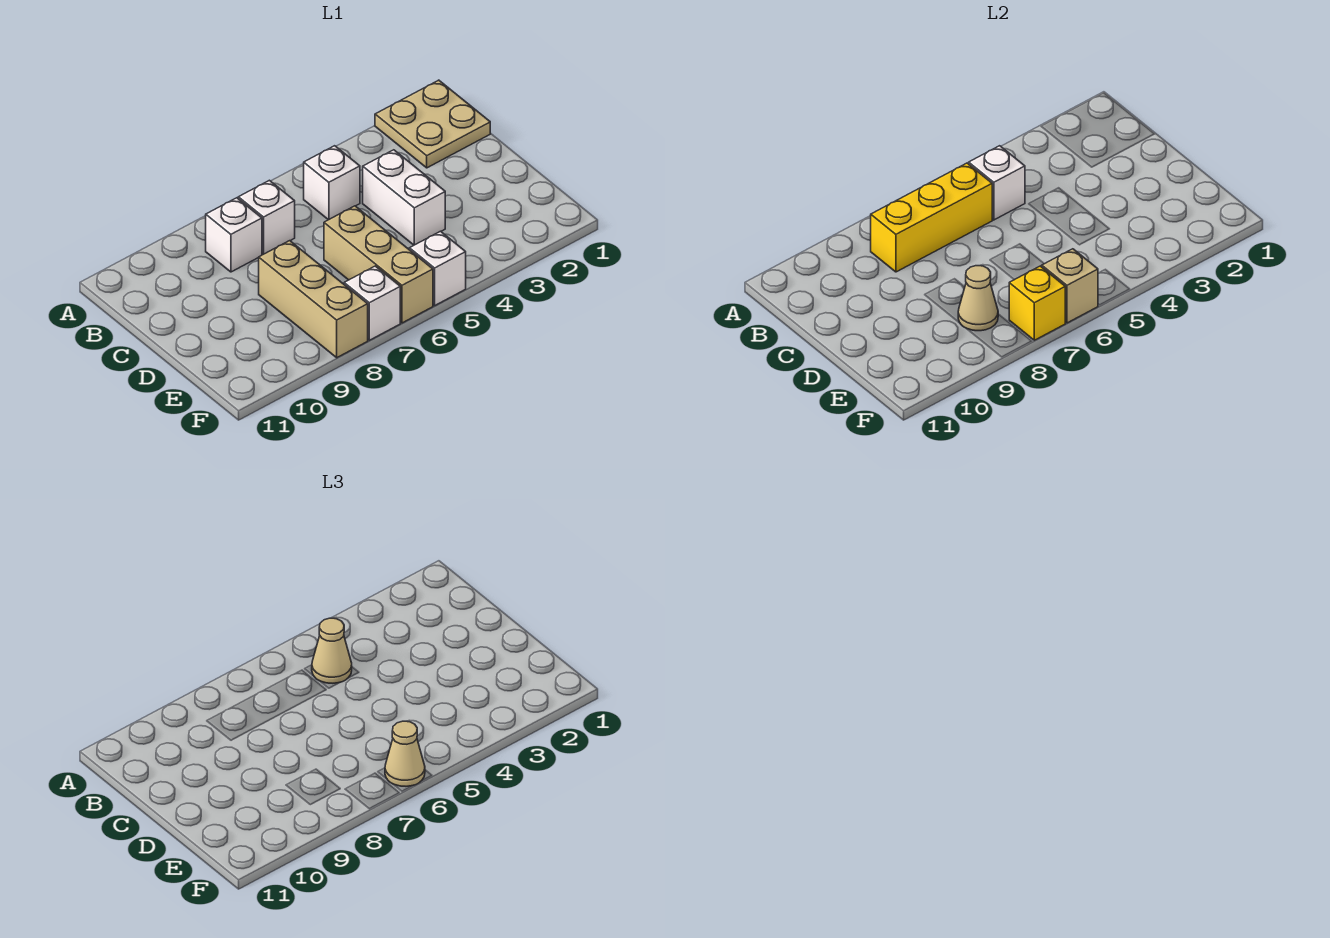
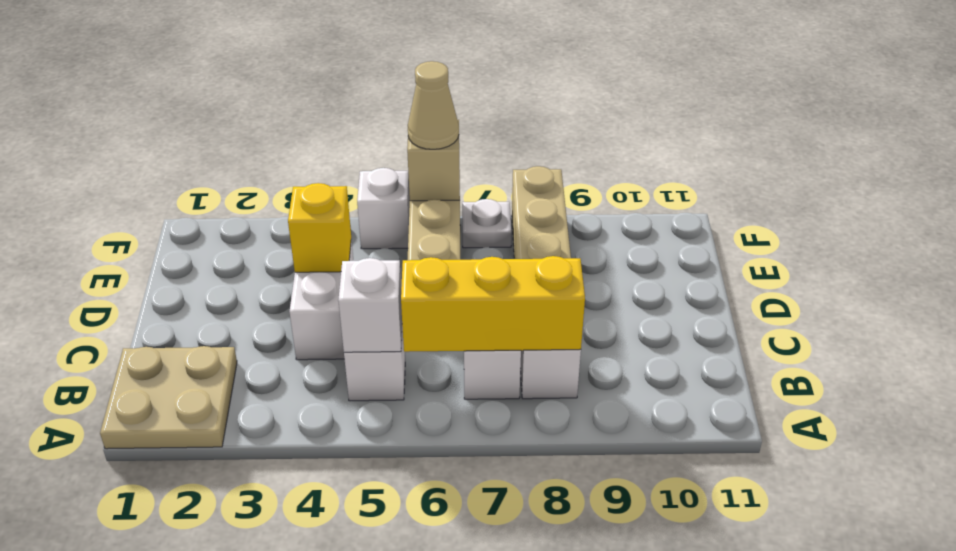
tan 1x1 cone [312,618,352,683] -> none
tan 1x1 cone [958,266,998,331] -> none
white 1x1 brick [344,266,400,340] -> white 1x1 plate [462,199,511,248]
yellow 1x1 brick [1009,266,1065,340] -> yellow 1x1 brick moved to [288,183,351,272]

